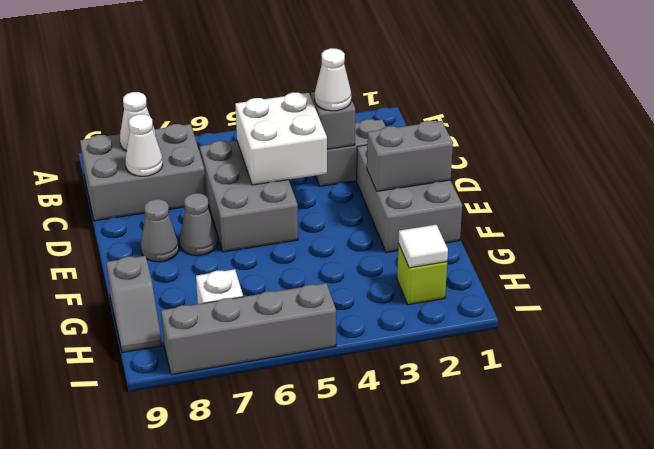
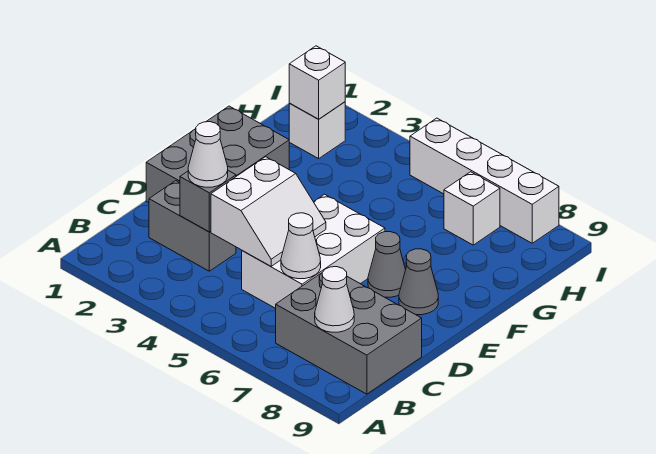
white 2x2 brick [235,92,327,185] -> white 2x2 slope [211,157,326,266]
grey 2x3 brick [199,141,298,252] -> white 2x3 brick [242,194,385,308]
white 1x1 cone [125,114,163,176] -> white 1x1 cone moved to [281,213,321,279]
grey 1x2 brick [367,121,453,191] -> none
grey 1x2 slope [106,256,162,353] -> none
lime 1x1 brick [397,244,447,305] -> white 1x1 brick [289,102,345,159]
white 1x1 tile [398,225,448,268] -> white 1x1 brick [289,46,345,119]
grey 1x4 brick [161,283,336,375] -> white 1x4 brick [410,118,559,243]

